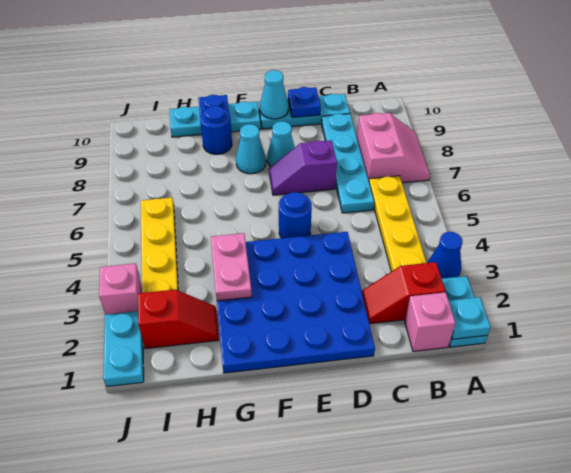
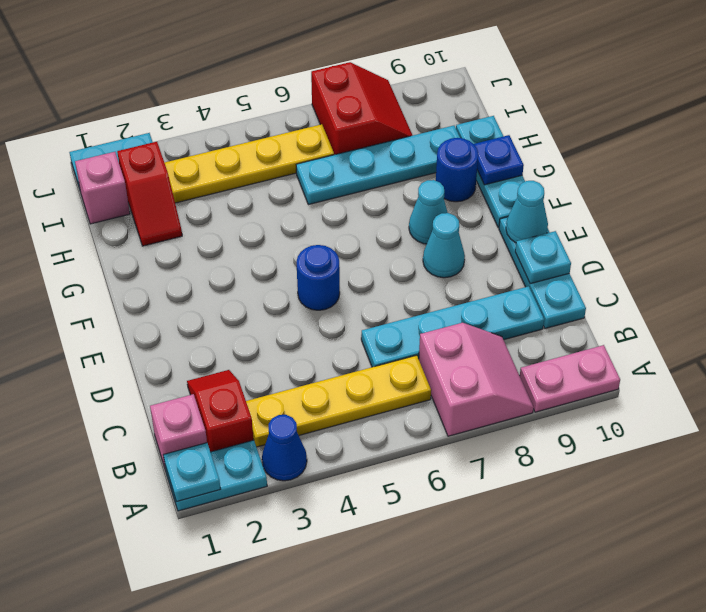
pink 2x2 slope [357,113,430,183] -> pink 2x2 slope turned to [419,323,534,436]
blue 4x4 plate [217,232,375,373] -> none
purple 1x2 slope [269,140,337,195] -> none
blue 1x1 plate [288,87,321,118] -> cyan 1x1 plate [515,231,571,284]
pink 1x2 plate [211,233,252,301] -> pink 1x2 plate moved to [520,345,620,412]
none -> cyan 1x4 plate [296,126,460,205]
none -> red 2x2 slope [311,62,413,155]
pink 1x1 brick [99,263,142,315] -> pink 1x1 brick moved to [75,152,130,224]

